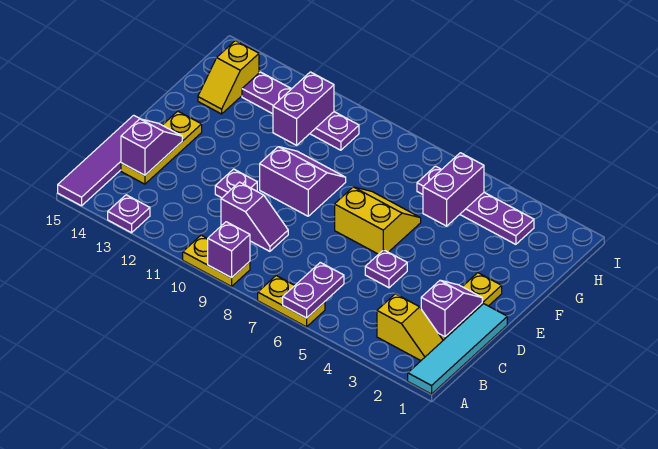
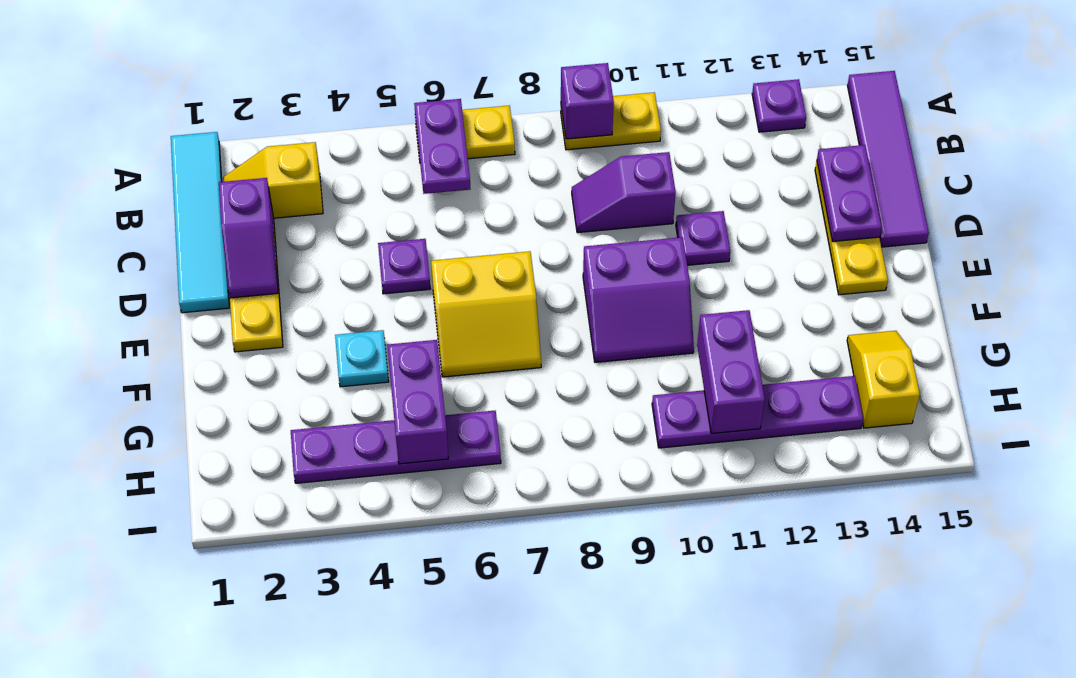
purple 1x2 slope [121,119,182,175] -> purple 1x2 plate [817,145,882,242]
none -> cyan 1x1 plate [335,330,389,387]

